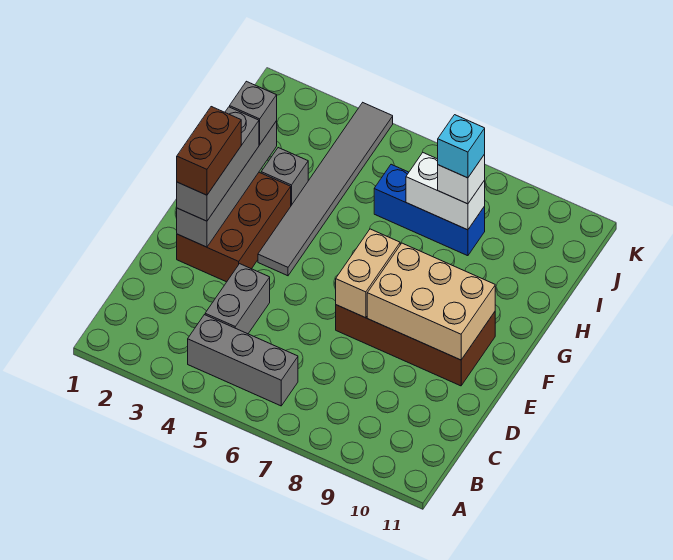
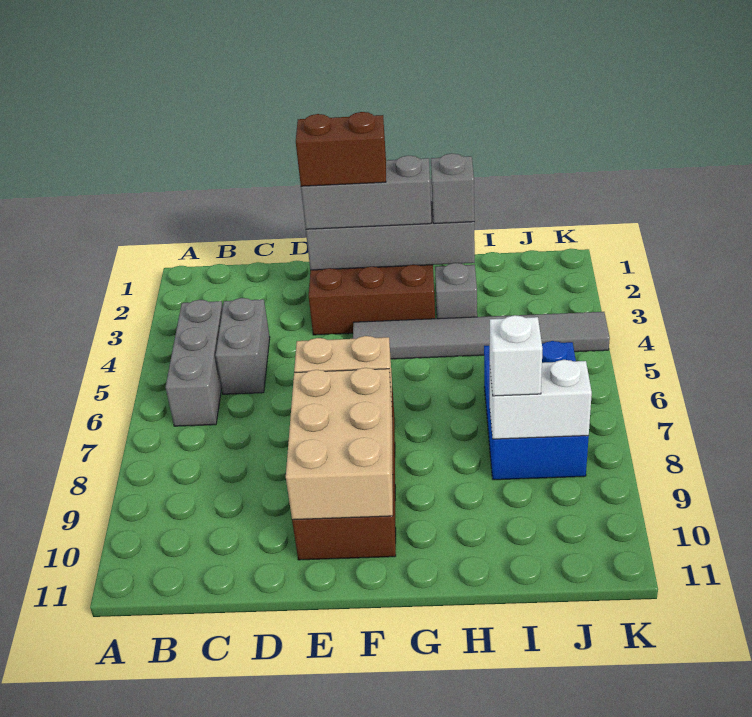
grey 1x2 brick [205,264,270,334] -> grey 1x2 brick turned to [216,298,270,394]
blue 1x3 brick [374,164,485,256] -> blue 2x3 brick [484,341,589,480]
white 1x2 brick [406,153,485,230] -> white 1x2 brick turned to [490,360,592,439]
cyan 1x1 brick [438,115,485,178] -> none

